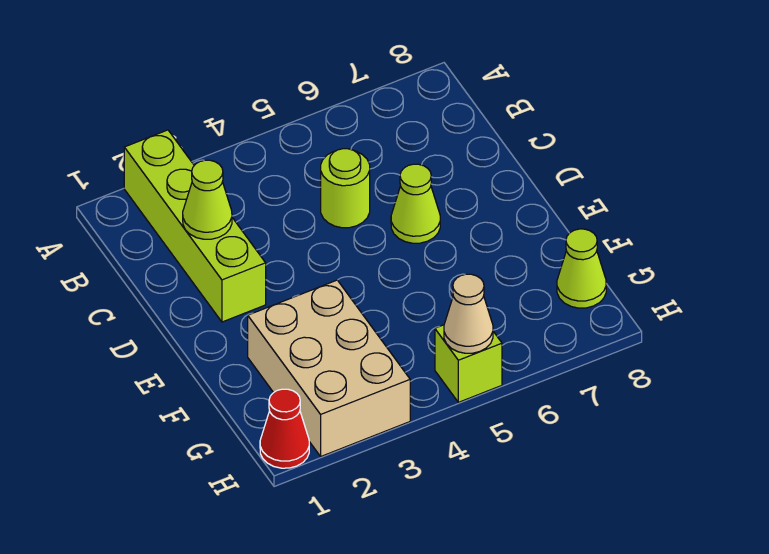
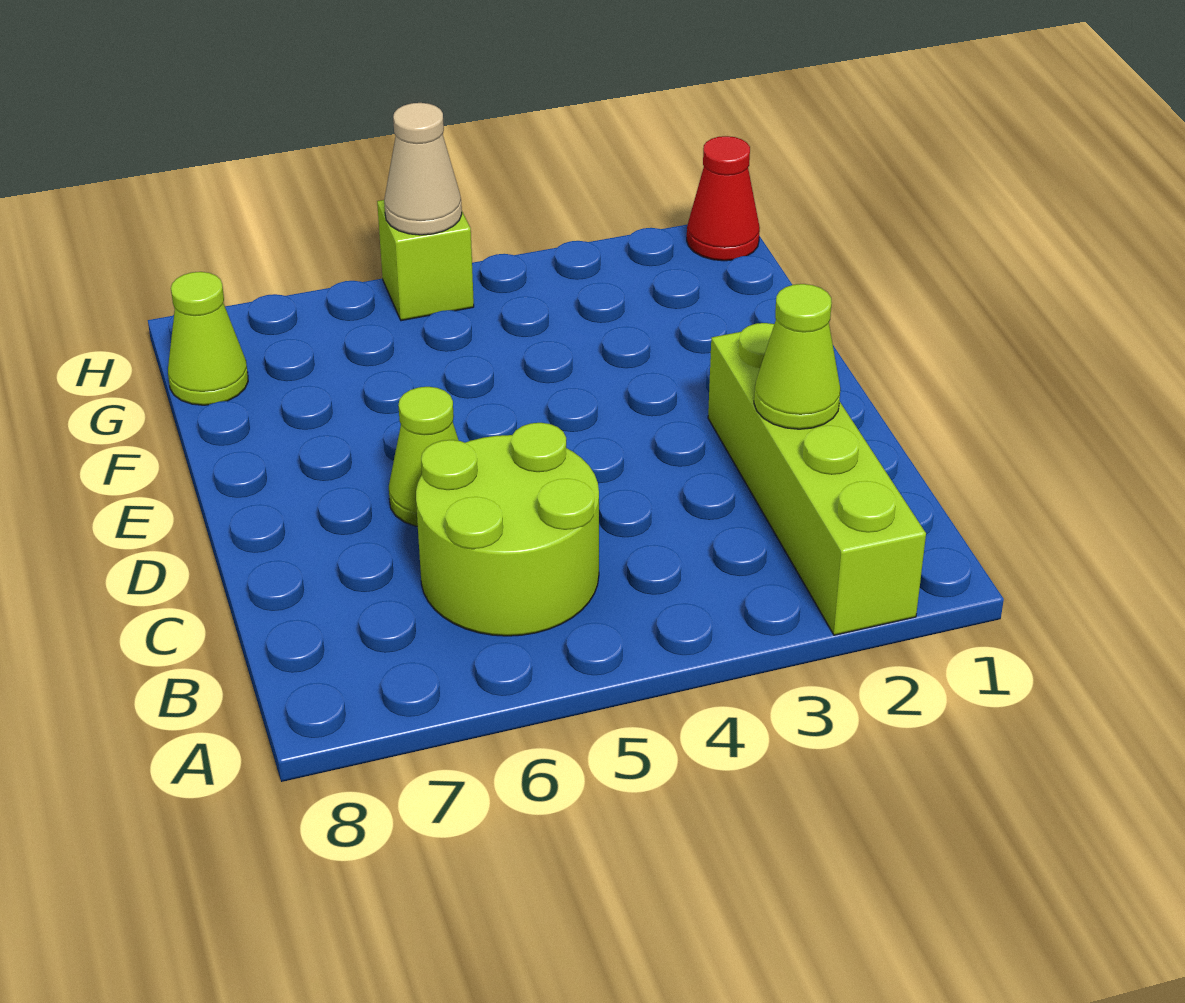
lime 1x1 round brick [321,149,370,228] -> lime 2x2 round brick [416,423,599,636]
tan 2x3 brick [248,280,410,456] -> none

